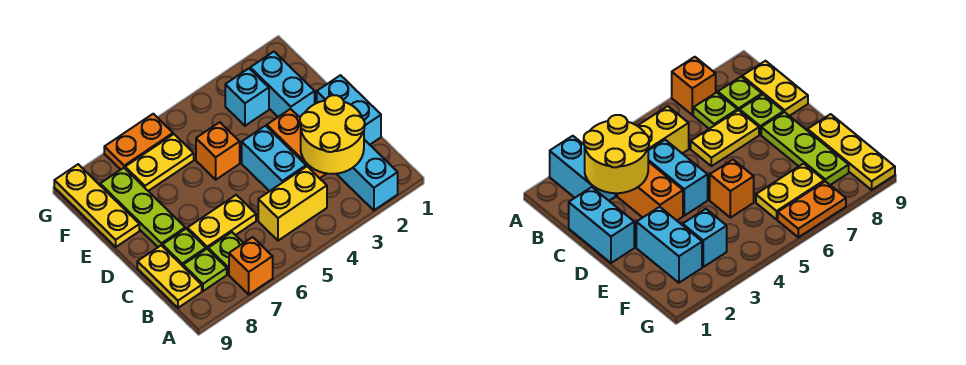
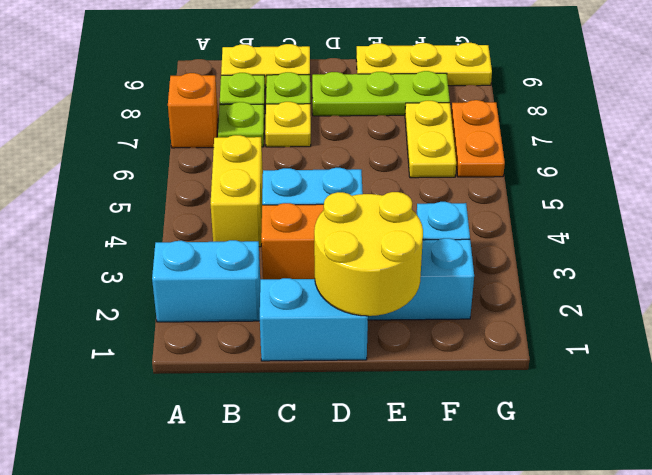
yellow 2x2 round brick [300,95,365,174] -> yellow 2x2 round brick moved to [314,192,423,316]
yellow 1x2 plate [187,195,256,249] -> yellow 1x1 plate [265,102,311,147]
orange 1x1 brick [196,122,240,180] -> none

